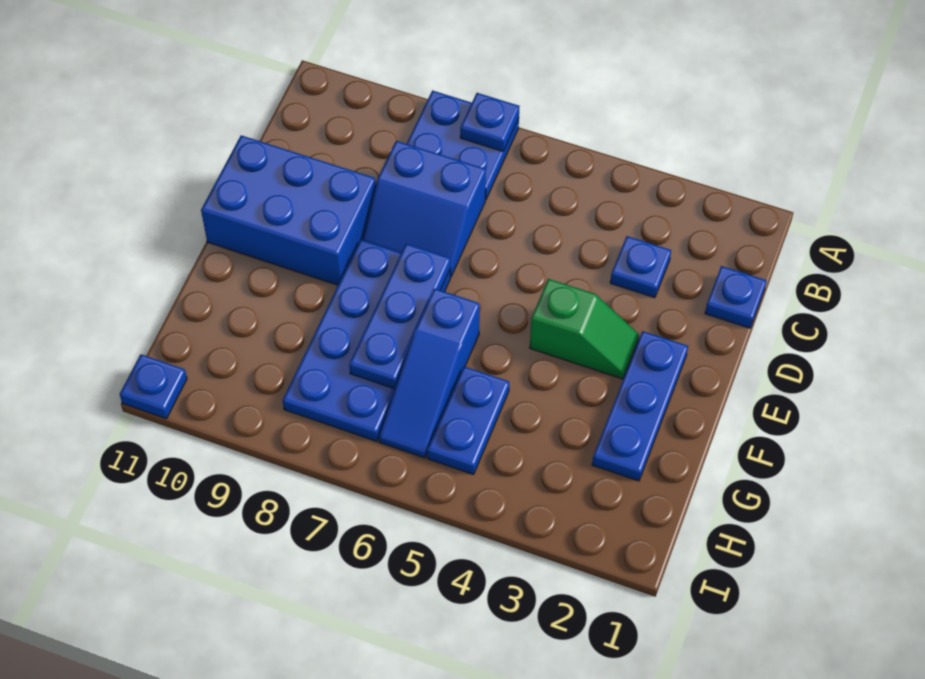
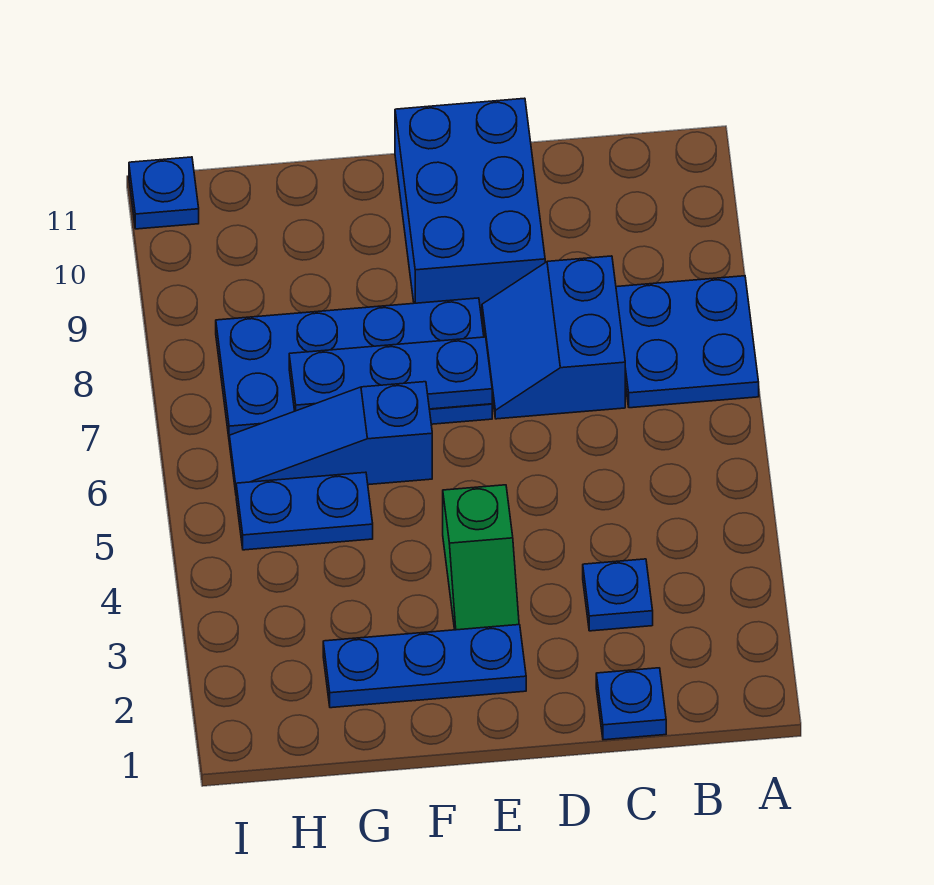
blue 1x1 plate [460,93,520,151] -> none

